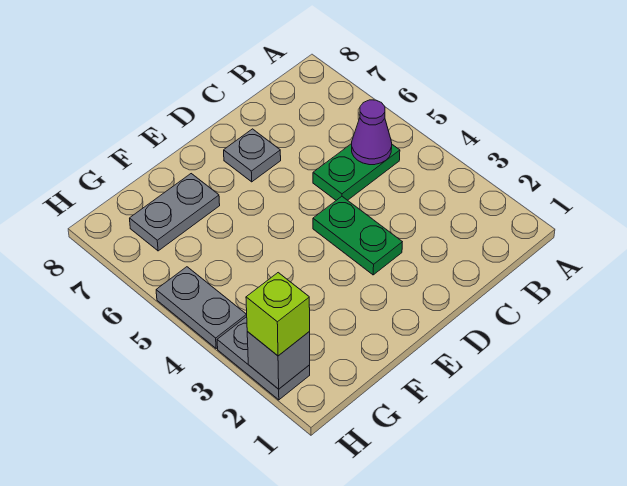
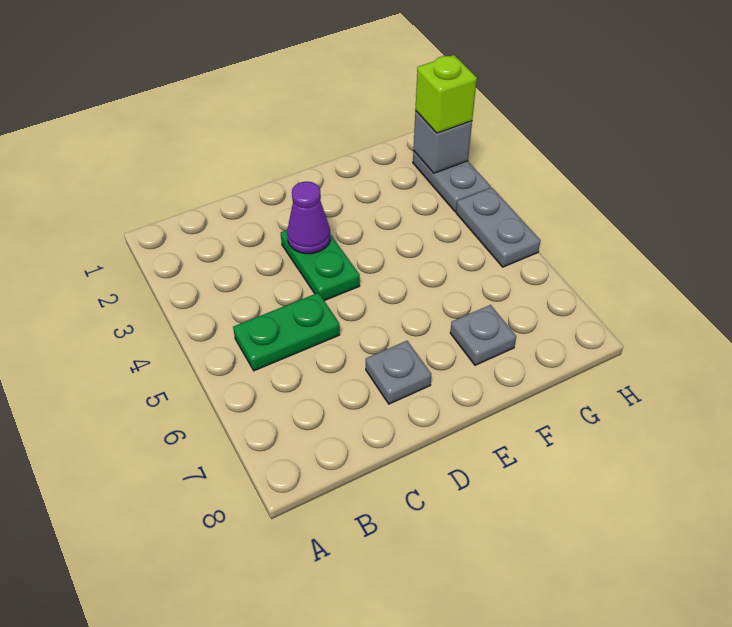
purple 1x1 cone [352,100,392,165] -> purple 1x1 cone moved to [287,182,330,254]
grey 1x2 plate [130,174,220,251] -> grey 1x1 plate [450,305,516,365]

